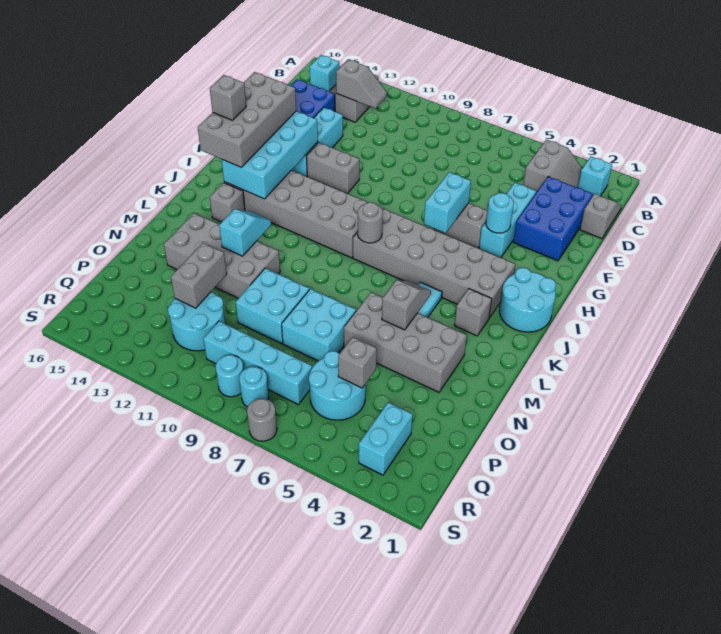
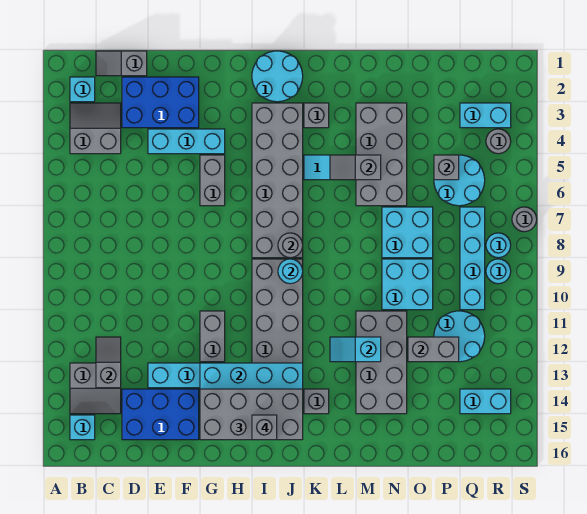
cyan 1x1 round brick [486,193,514,233] -> cyan 1x1 round brick moved to [278,259,303,284]
cyan 1x2 brick [424,172,471,233] -> cyan 1x2 brick moved to [460,389,511,414]
none -> grey 1x1 round brick [486,129,511,154]

